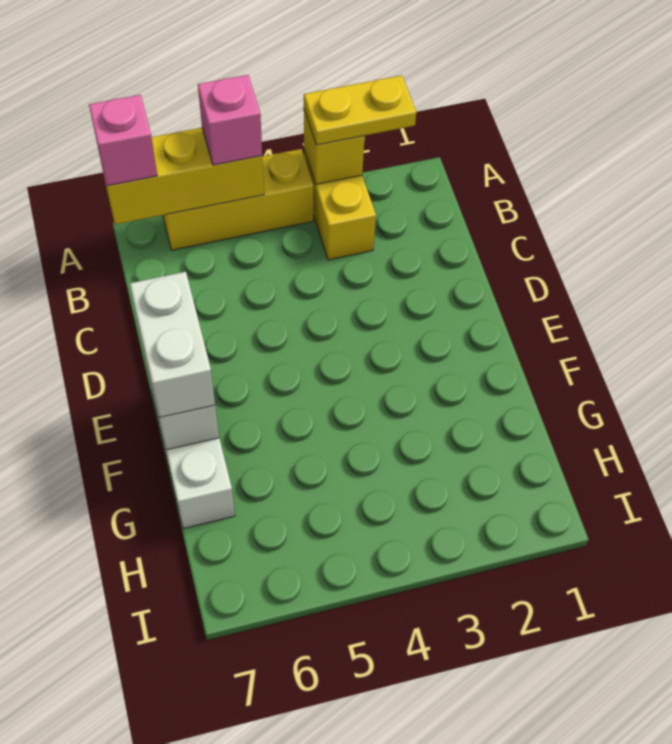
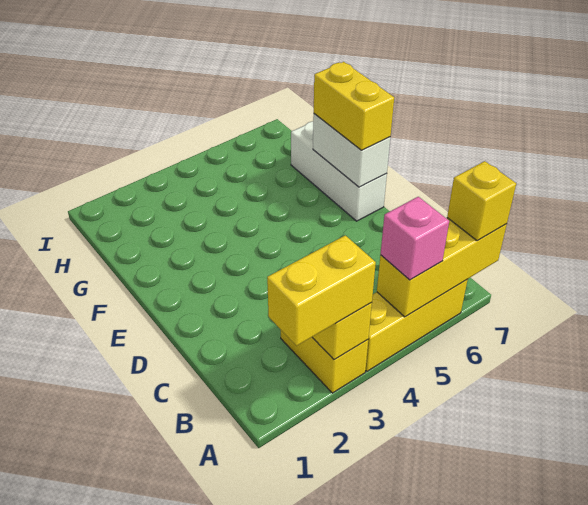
yellow 1x2 plate [304,75,416,145] -> yellow 1x2 brick [267,235,376,346]
pink 1x1 brick [89,95,157,186] -> yellow 1x1 brick [447,161,516,241]
white 1x2 brick [130,272,215,418] -> yellow 1x2 brick [314,62,394,150]

